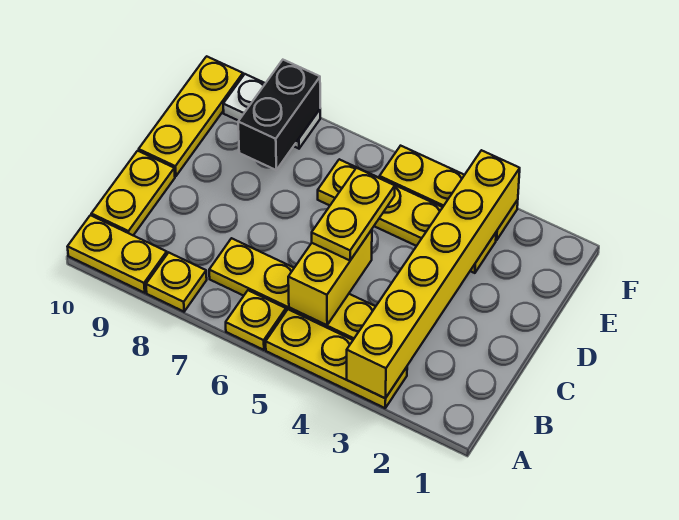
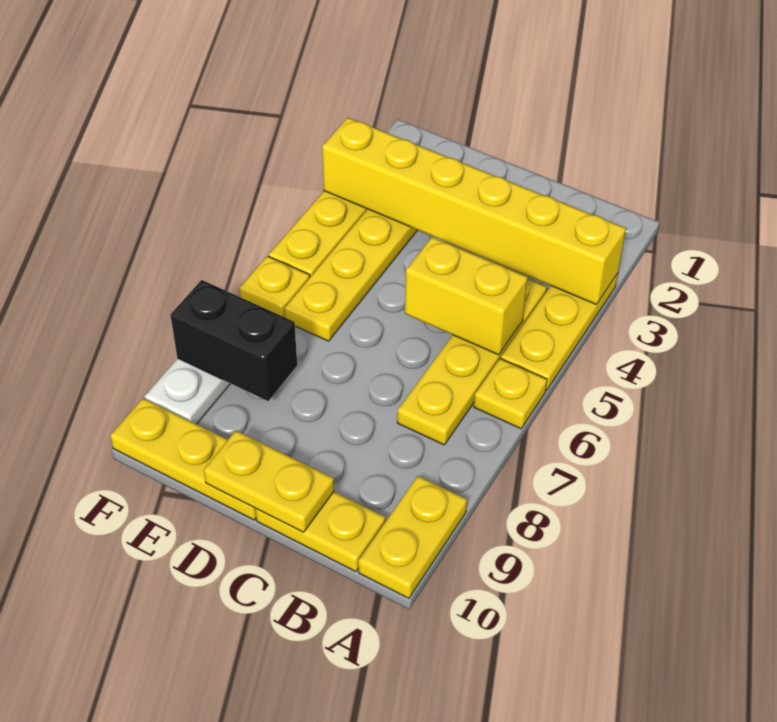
yellow 1x1 plate [146,253,207,312] -> yellow 1x1 plate moved to [239,256,310,317]
yellow 1x2 plate [312,168,395,260] -> yellow 1x2 plate moved to [204,430,334,532]

